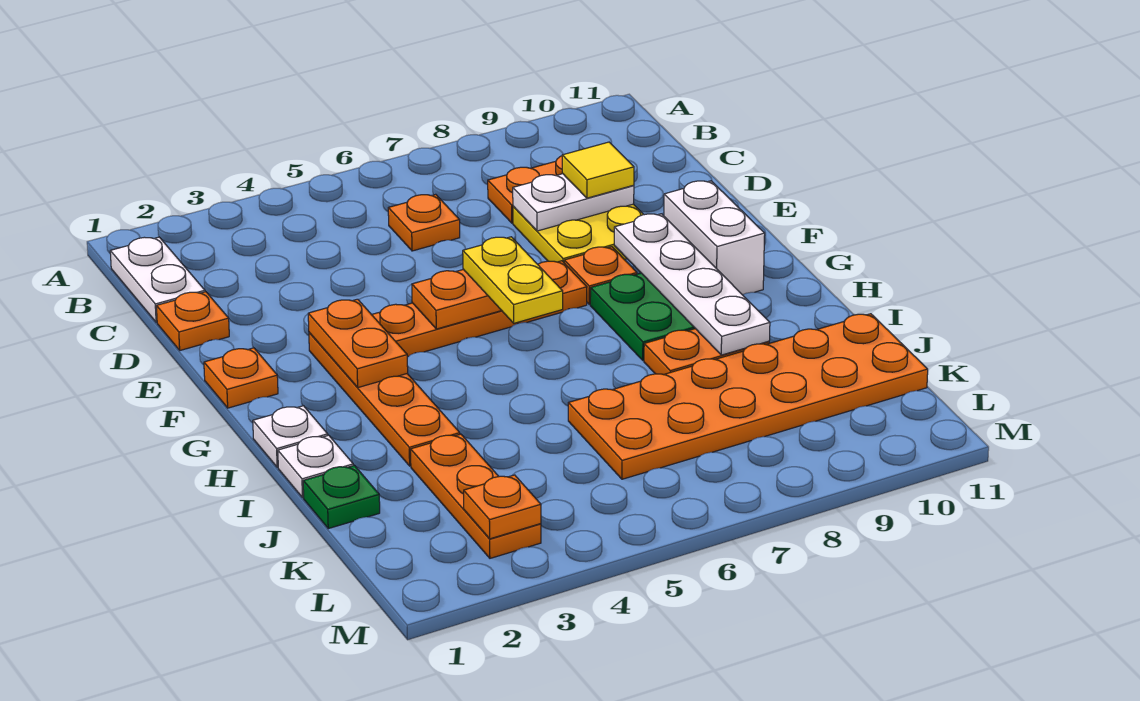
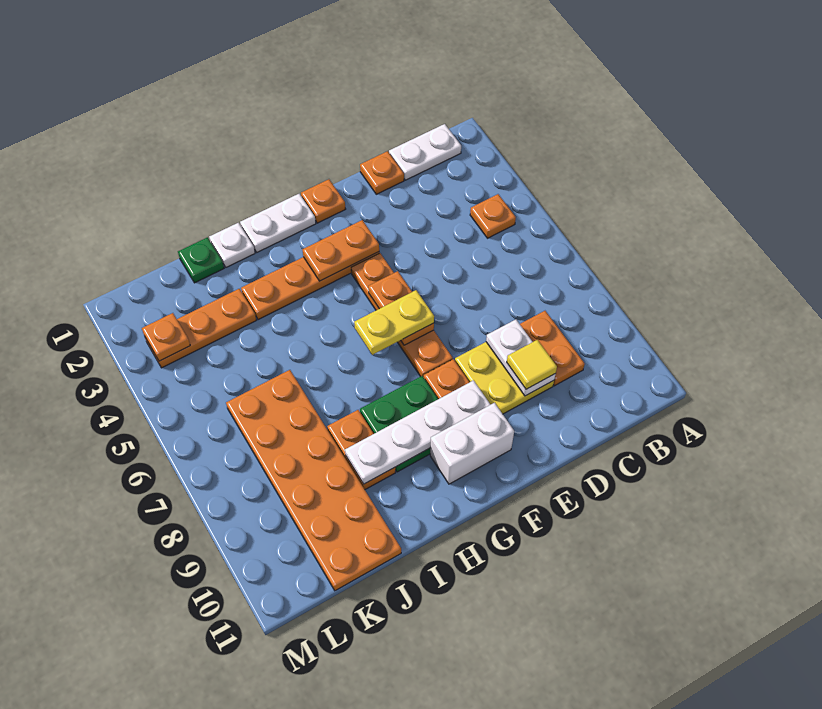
orange 1x1 plate [388,194,460,251] -> orange 1x1 plate moved to [470,194,516,238]
white 1x1 plate [253,406,328,467] -> white 1x2 plate [240,194,316,252]

